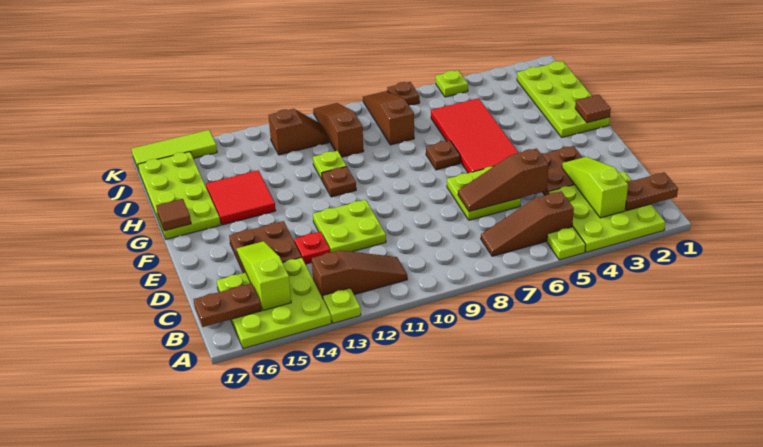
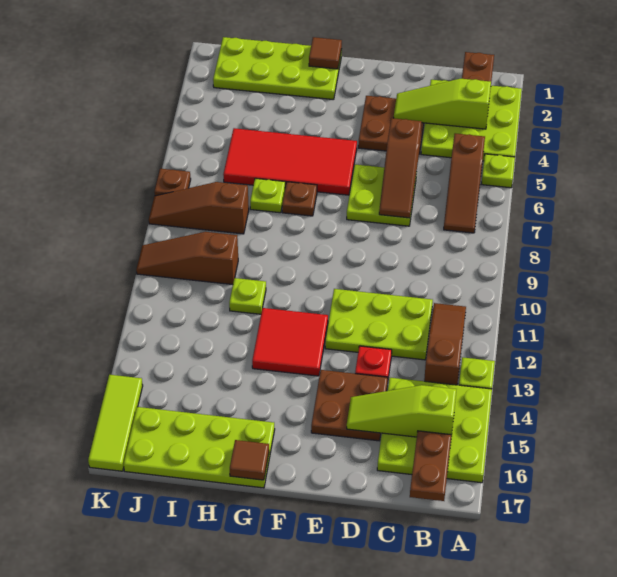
lime 2x2 plate [313,200,386,252] -> lime 2x3 plate [325,289,433,360]
brown 1x1 plate [322,167,356,197] -> none
red 2x2 tile [206,170,276,225] -> red 2x2 tile moved to [252,308,328,376]
brown 1x2 slope [269,109,329,155] -> none
lime 1x1 plate [436,70,468,97] -> lime 1x1 plate moved to [250,178,285,213]

